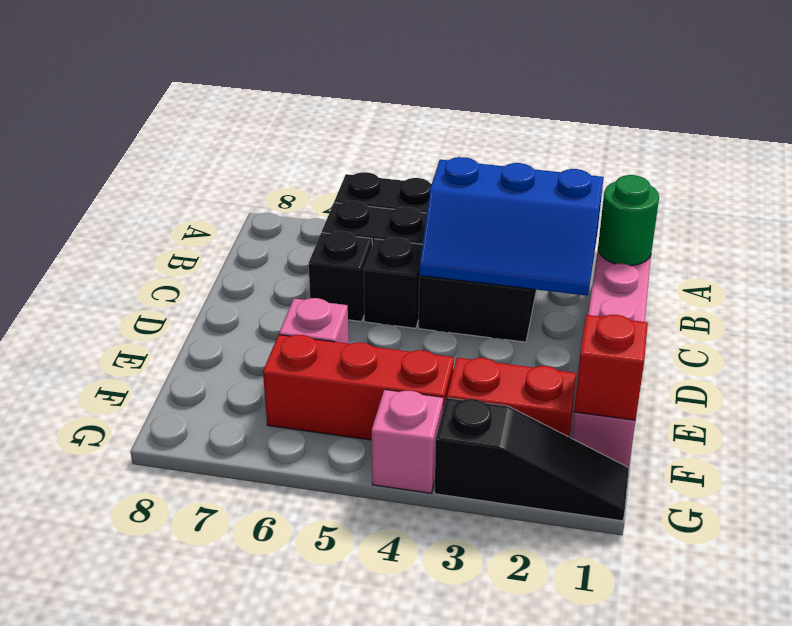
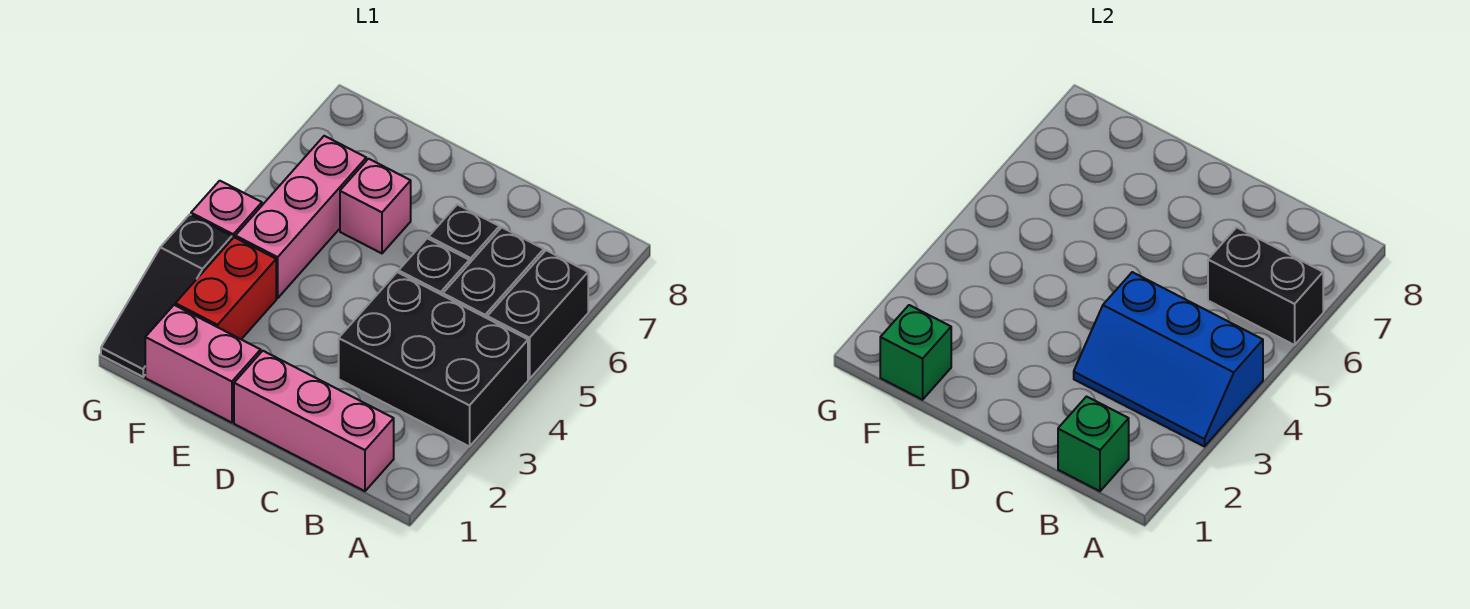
none -> black 1x2 brick [1208,227,1323,345]
green 1x1 round brick [598,175,659,266] -> green 1x1 brick [1058,397,1129,491]
blue 2x3 slope [419,157,604,296] -> blue 2x3 slope turned to [1074,272,1263,447]
red 1x1 brick [574,315,648,420] -> green 1x1 brick [880,305,951,400]
red 1x3 brick [263,335,454,440] -> pink 1x3 brick [235,136,366,298]

